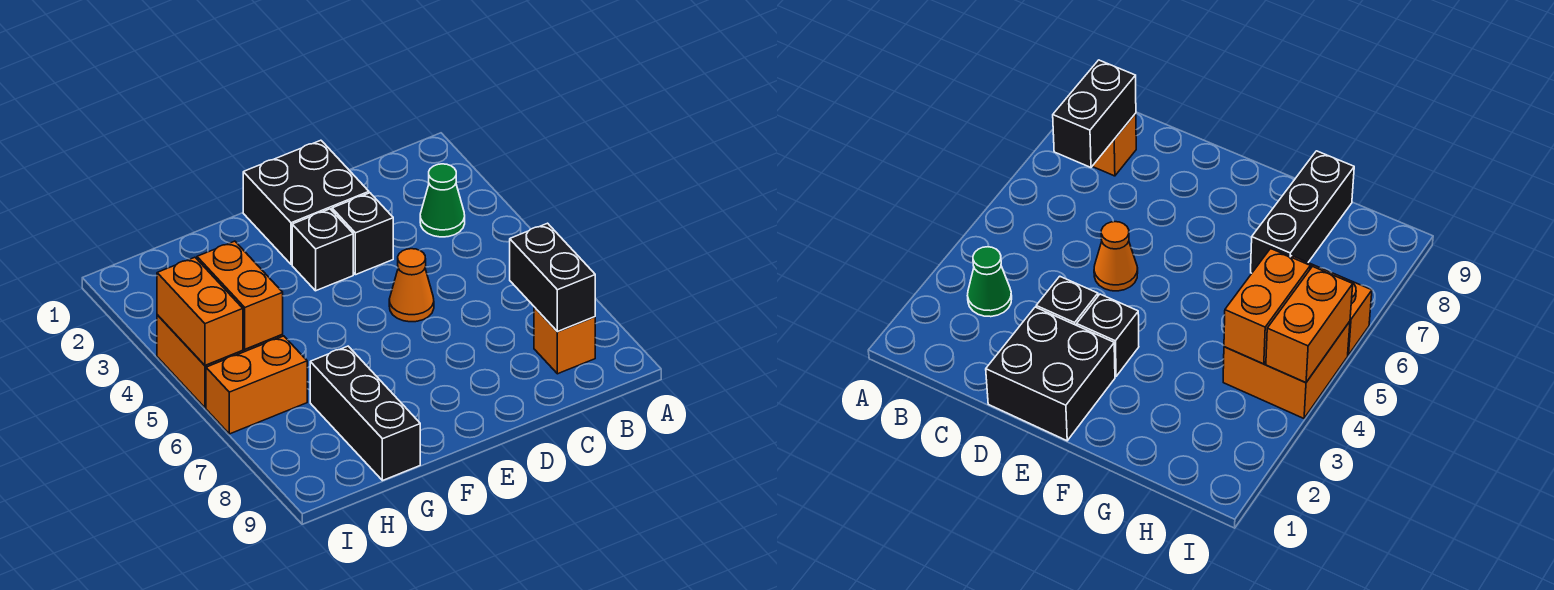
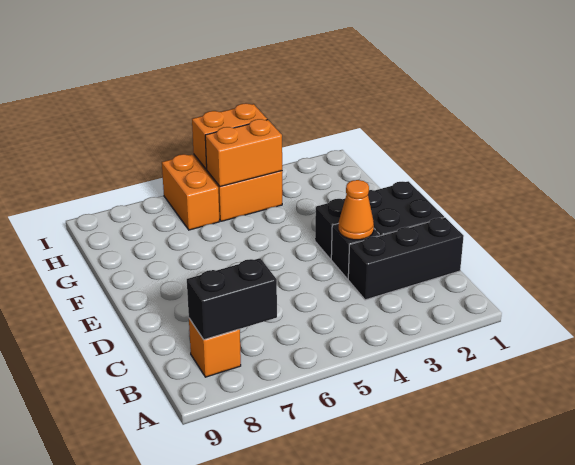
green 1x1 cone [420,164,465,237] -> none
orange 1x1 cone [389,249,434,322] -> orange 1x1 cone moved to [339,180,374,240]
black 1x3 brick [310,346,420,481] -> black 1x3 brick moved to [348,217,464,300]

